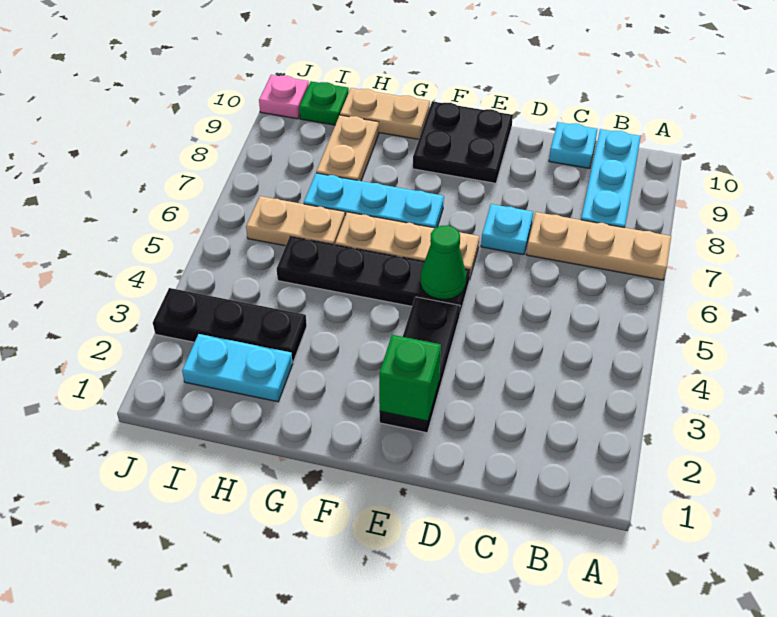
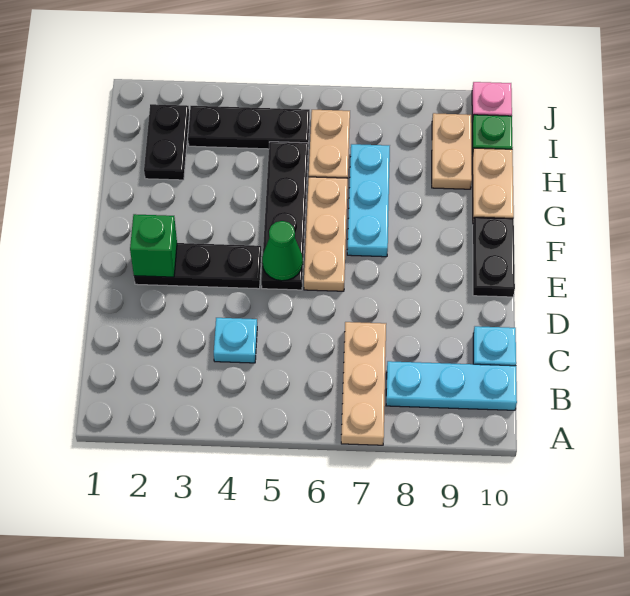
cyan 1x1 plate [481,204,533,255] -> cyan 1x1 plate moved to [214,318,257,363]
black 2x2 plate [413,101,513,183] -> black 1x2 plate [473,217,515,297]
cyan 1x2 plate [182,334,293,402] -> black 1x2 plate [144,104,189,180]
black 1x3 plate [153,288,307,362] -> black 1x3 plate turned to [188,106,310,149]
tan 1x2 plate [316,115,379,181] -> tan 1x2 plate turned to [432,113,472,189]

